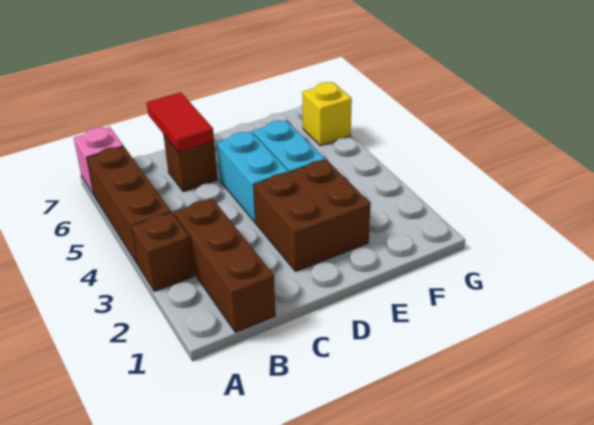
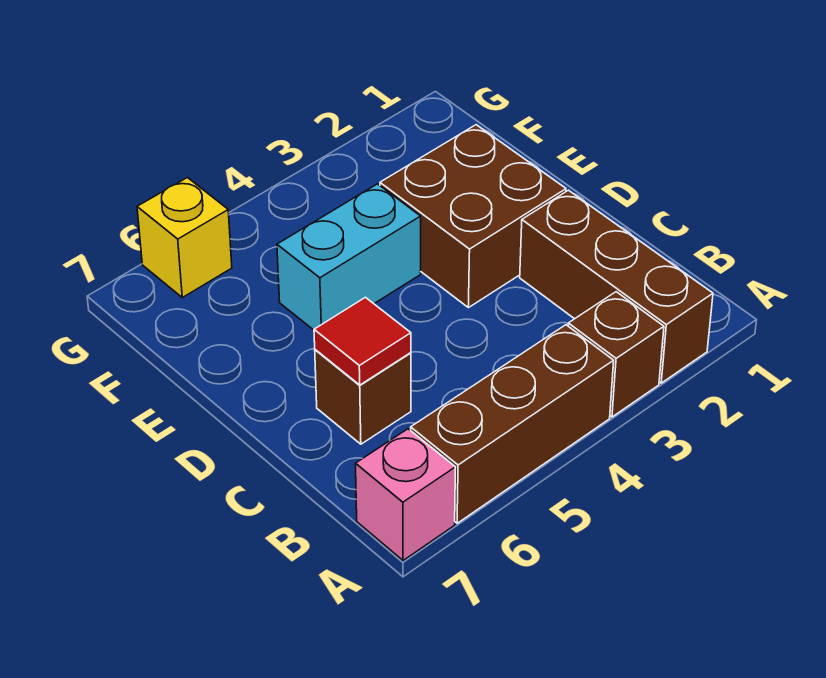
brown 1x3 brick [174,199,275,332] -> brown 1x3 brick turned to [520,190,713,383]
red 1x2 tile [147,92,214,152] -> red 1x1 tile [314,297,411,385]
cyan 1x2 brick [217,131,289,223] -> none

